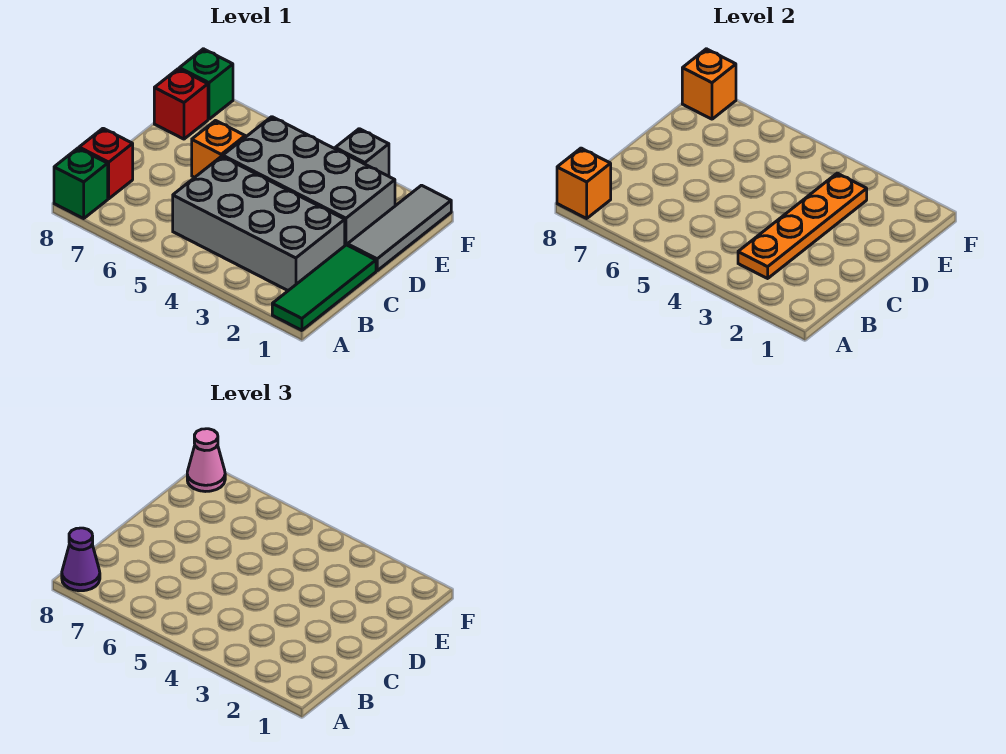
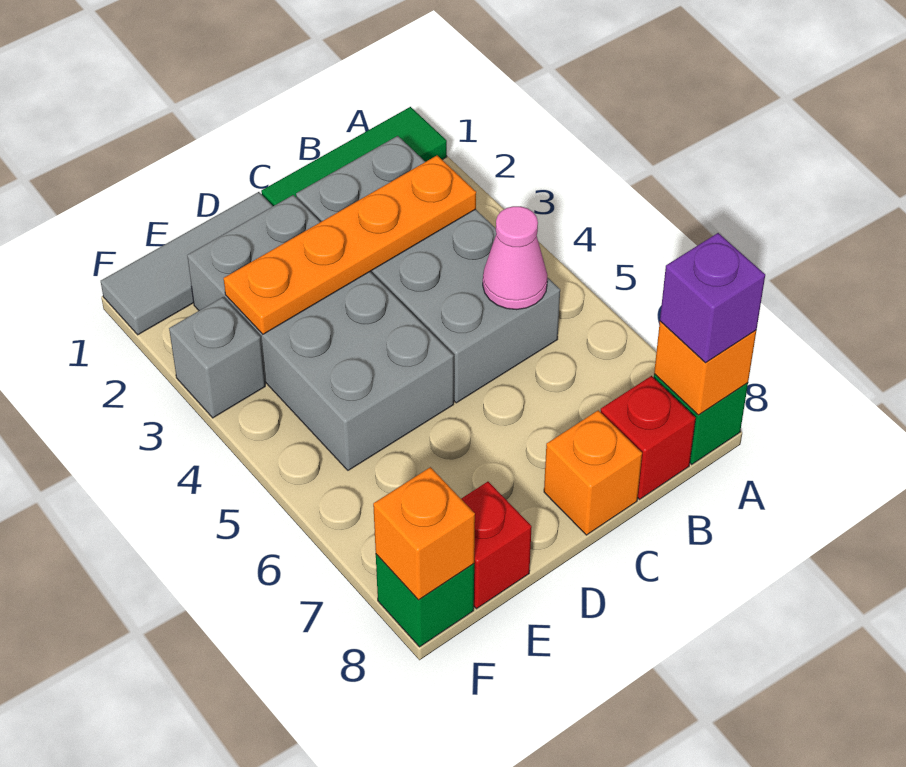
purple 1x1 cone [62,528,100,591] -> purple 1x1 brick [660,233,765,363]
orange 1x1 brick [192,121,245,177] -> orange 1x1 brick moved to [544,410,642,535]
pink 1x1 cone [187,429,225,492] -> pink 1x1 cone moved to [483,206,547,310]

